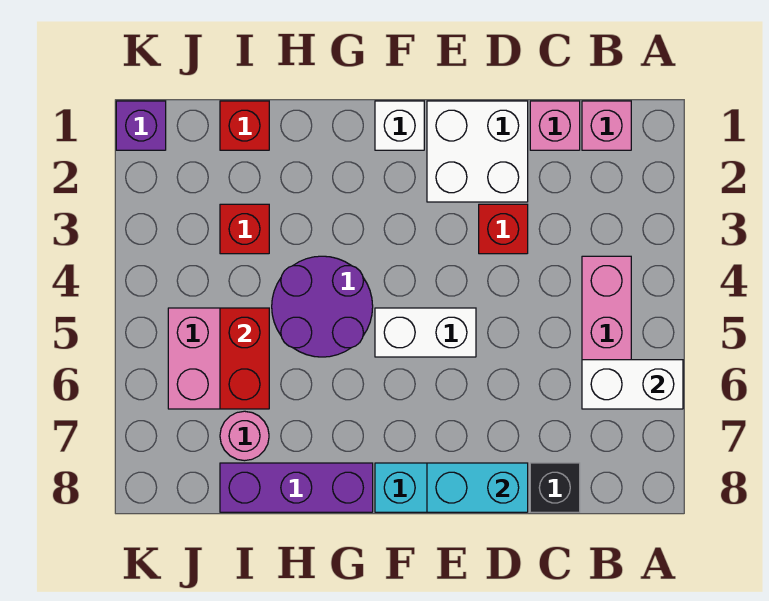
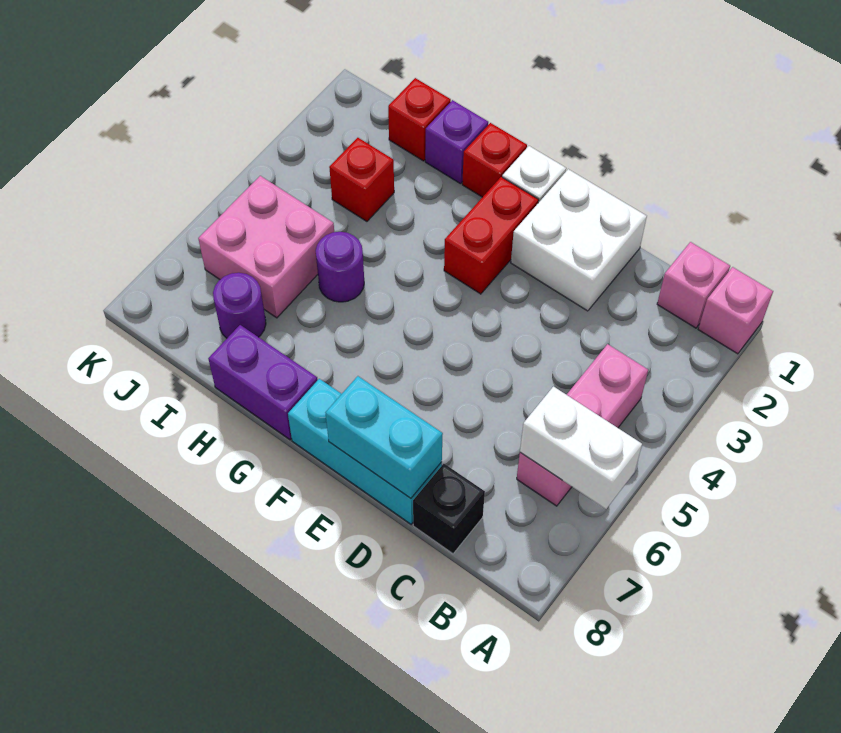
pink 1x1 brick [530,101,580,150] -> pink 1x1 brick moved to [698,267,773,354]
red 1x1 brick [479,204,528,254] -> red 1x1 brick moved to [462,123,527,197]
white 1x2 brick [375,308,476,357] -> none
purple 2x2 round brick [272,256,373,357] -> purple 1x1 round brick [316,232,364,302]
purple 1x3 brick [220,463,373,512] -> purple 1x2 brick [208,325,318,440]
red 1x2 brick [220,308,269,409] -> red 1x2 brick moved to [444,177,539,294]
pink 1x1 round brick [220,411,269,461] -> purple 1x1 round brick [213,273,266,338]
purple 1x1 brick [116,101,166,150] -> purple 1x1 brick moved to [425,100,488,184]

